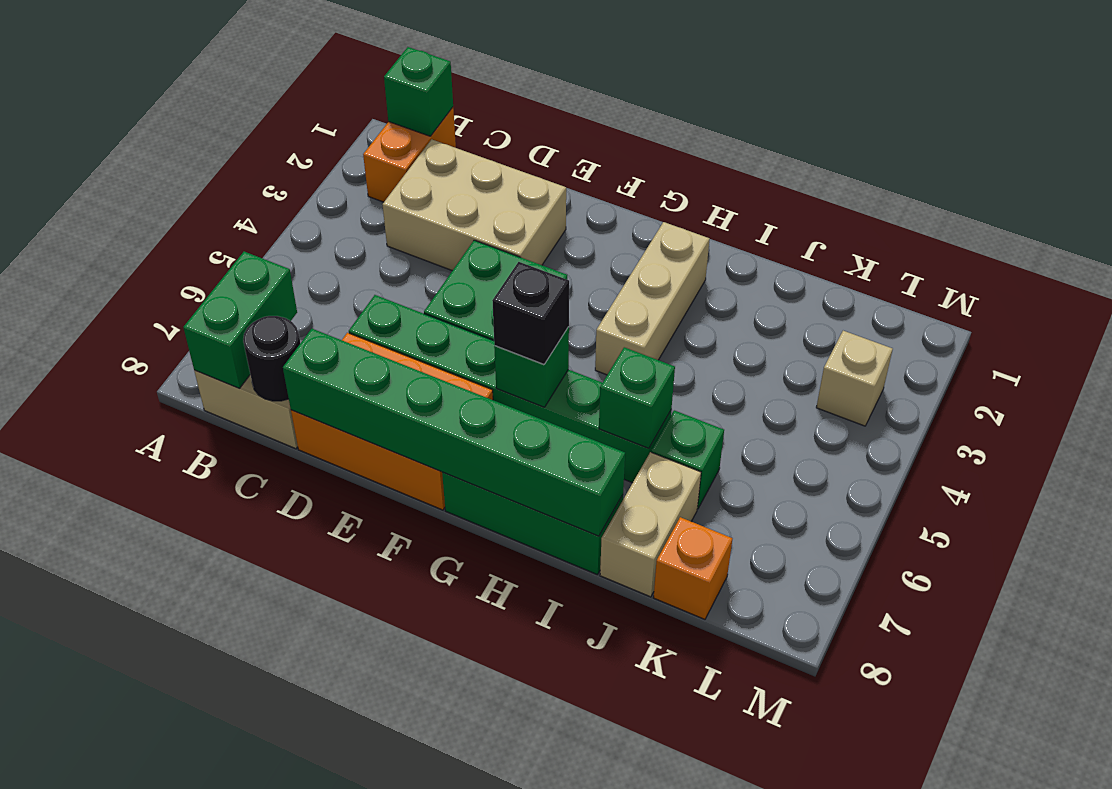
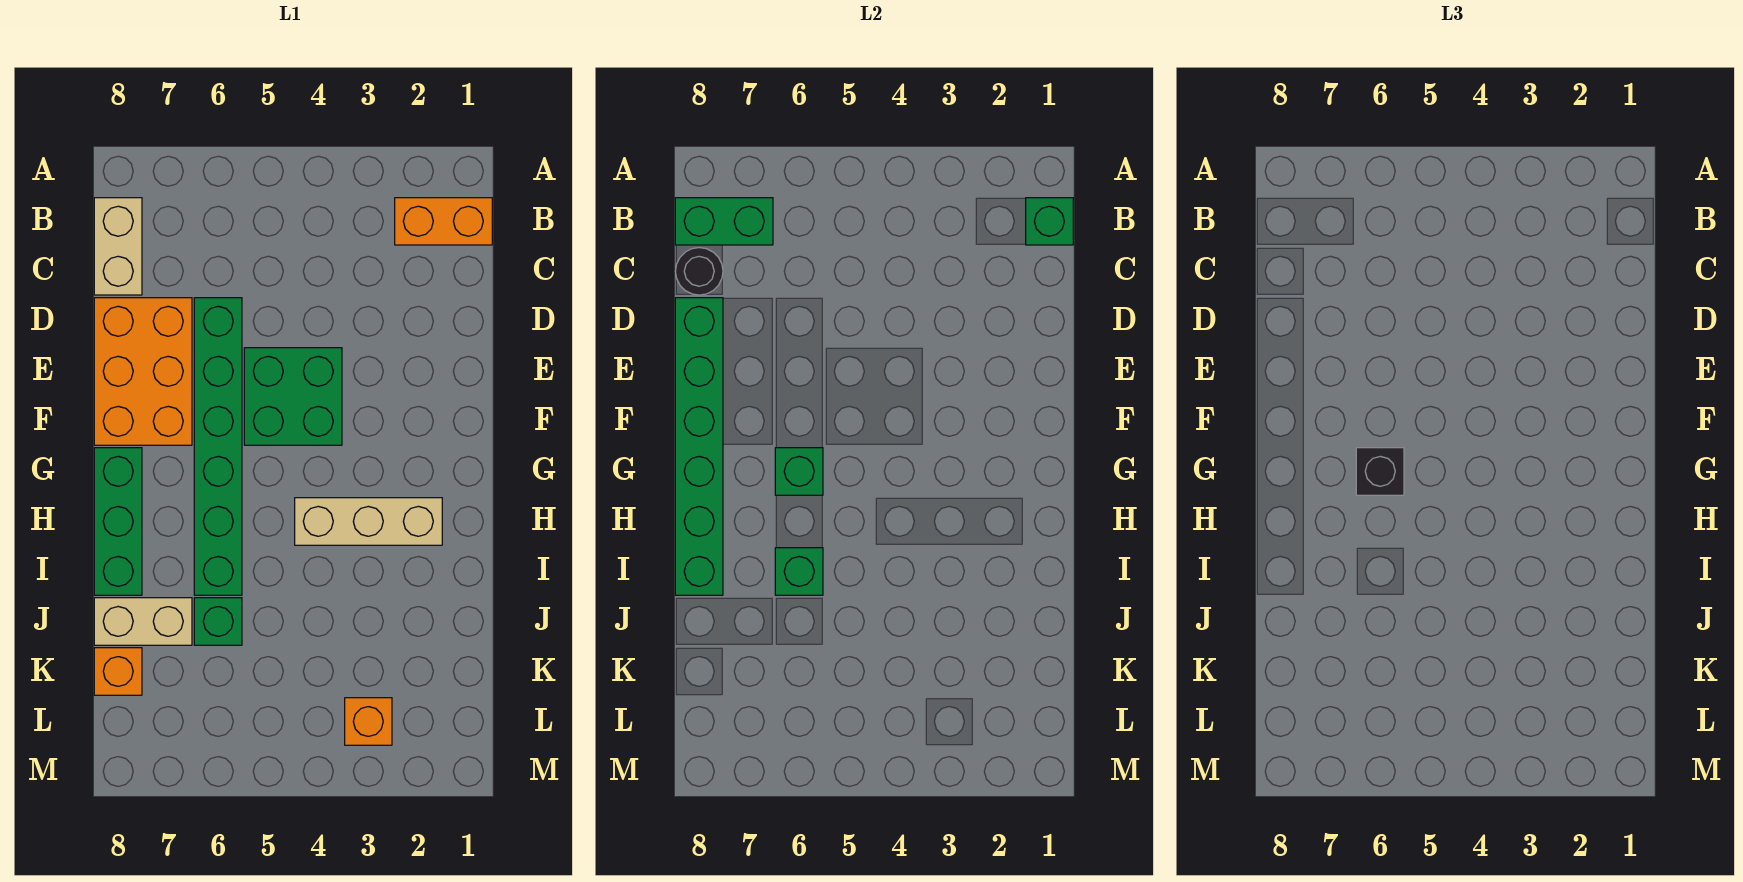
tan 2x3 brick [382,139,566,271] -> none
tan 1x1 brick [816,331,893,426] -> orange 1x1 brick [345,698,392,745]

